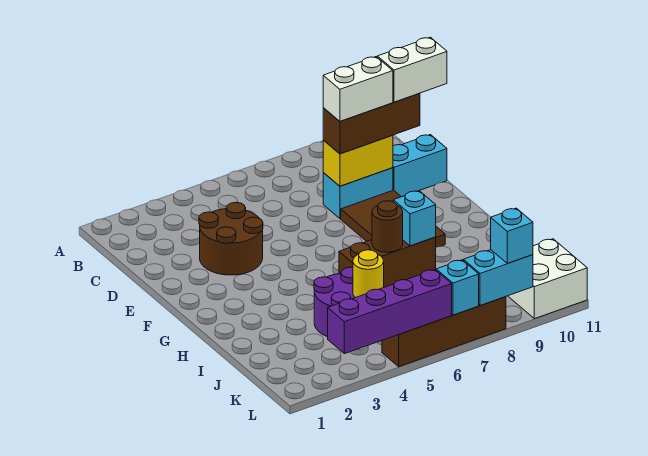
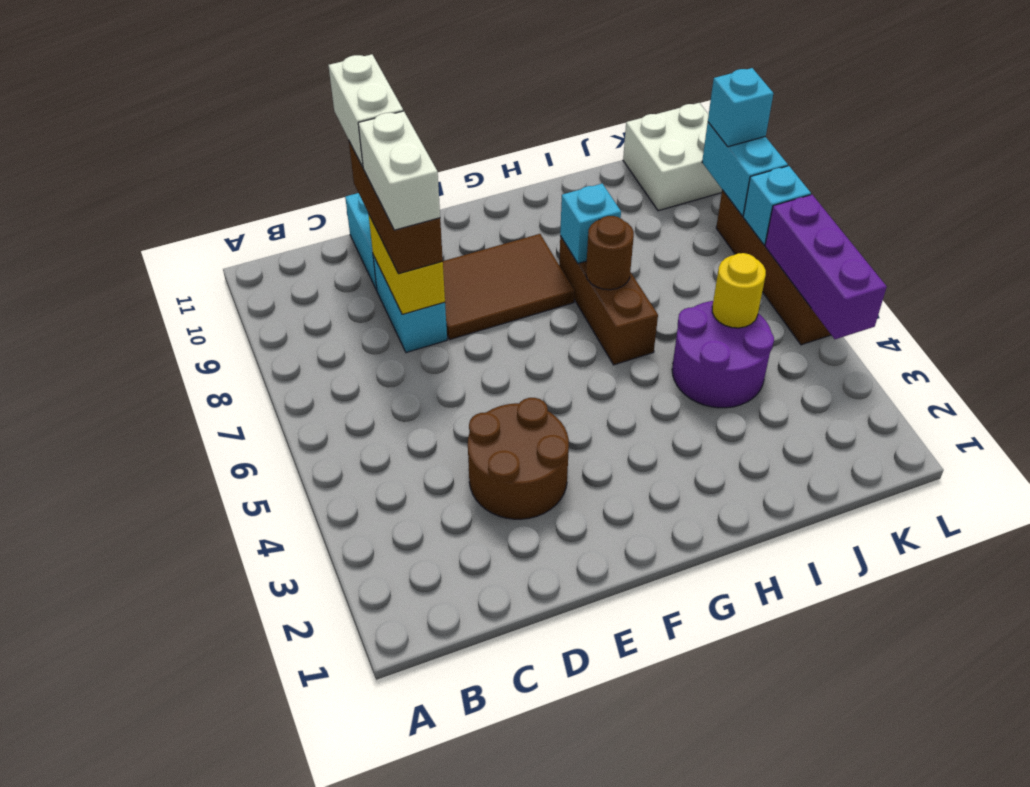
purple 1x4 brick [328,270,452,354] -> purple 1x3 brick [765,195,887,339]

